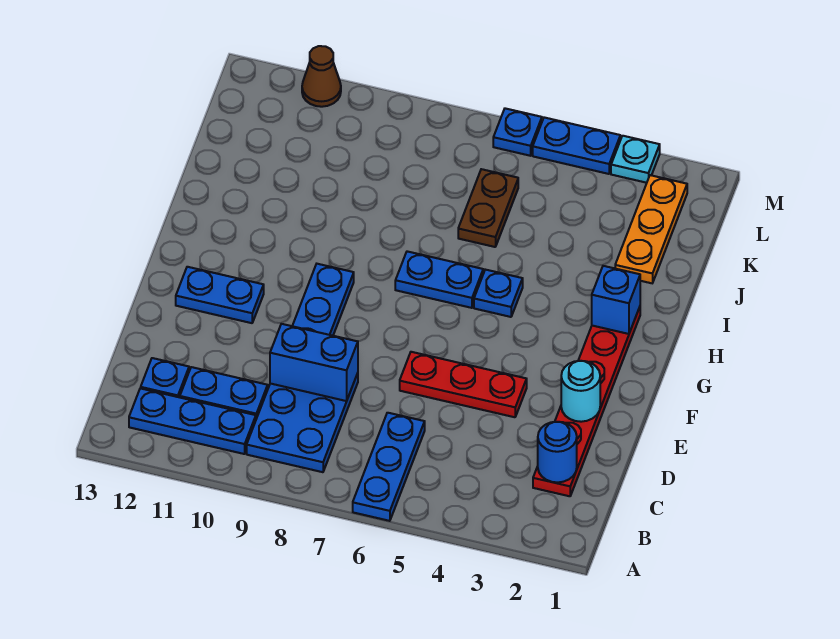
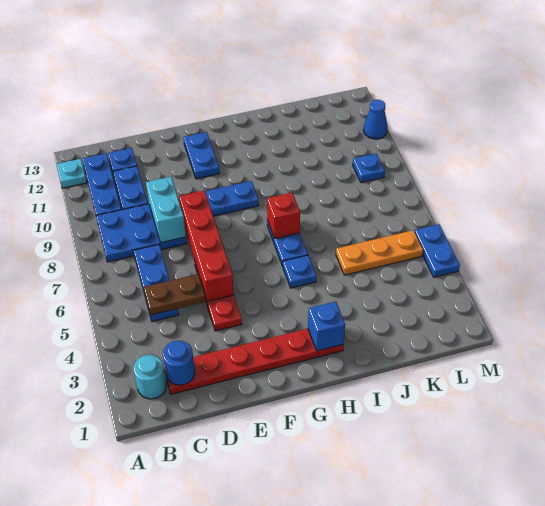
blue 1x3 plate [353,413,425,521] -> blue 1x3 plate turned to [134,245,179,322]
blue 1x2 brick [270,324,358,401] -> cyan 1x2 brick [146,177,186,243]
cyan 1x1 round brick [561,361,600,422] -> cyan 1x1 round brick moved to [134,355,166,399]
none -> red 1x4 brick [179,191,234,301]
none -> red 1x1 brick [267,193,300,239]
orange 1x3 plate [615,175,687,283] -> orange 1x3 plate moved to [336,230,423,275]
brown 1x2 plate [458,169,518,247] -> brown 1x2 plate moved to [144,274,206,315]
cyan 1x1 plate [611,136,660,183] -> cyan 1x1 plate moved to [57,159,87,188]
blue 1x1 plate [493,108,542,156] -> blue 1x1 plate moved to [353,153,385,183]
brown 1x1 cone [302,46,341,107] -> blue 1x1 cone [363,100,388,139]

